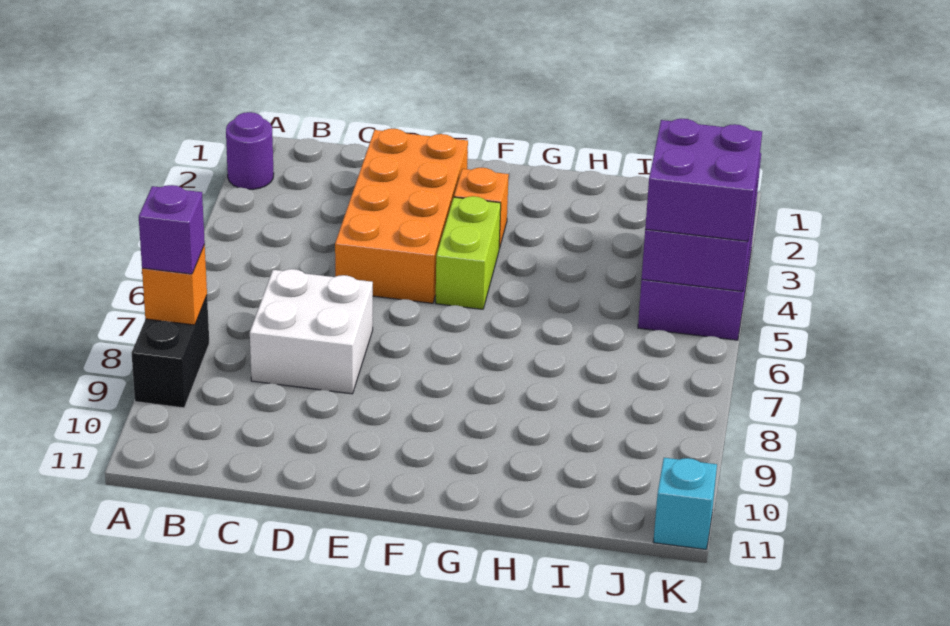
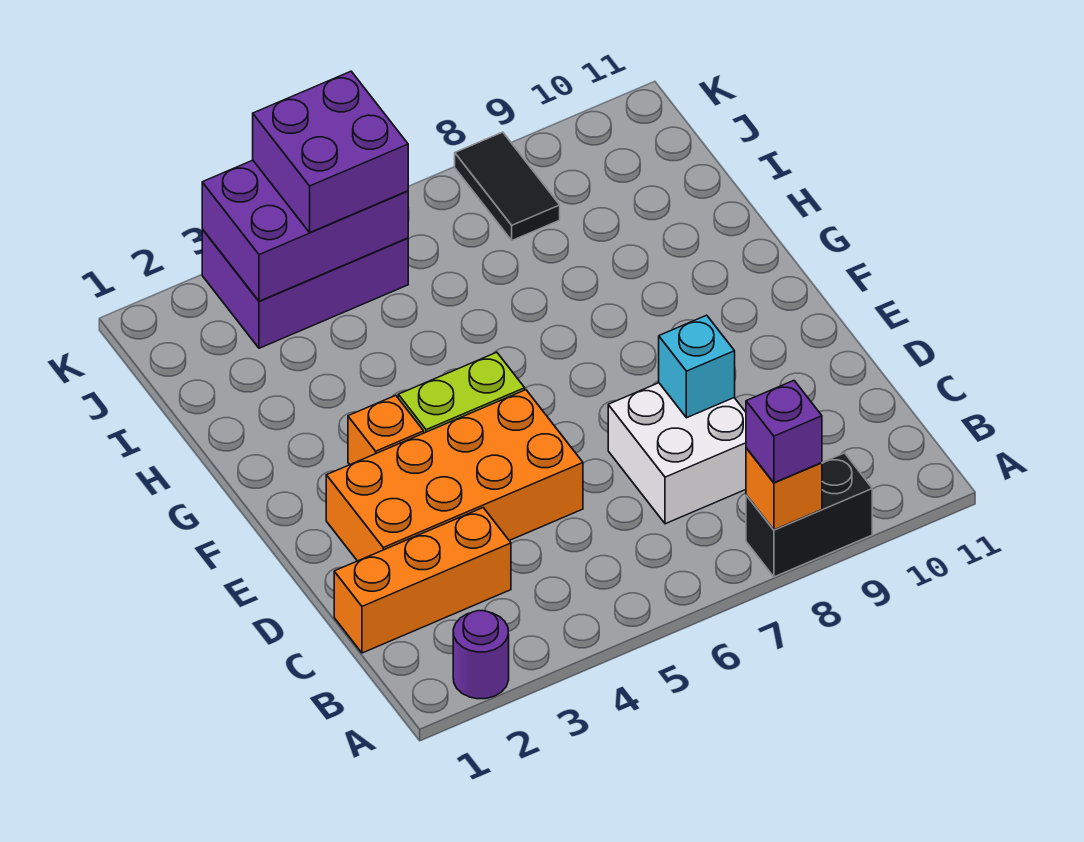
none -> orange 1x3 brick [334,508,511,653]
none -> black 1x2 tile [455,132,560,240]
cyan 1x1 brick [653,458,717,550] -> cyan 1x1 brick moved to [659,315,735,418]

